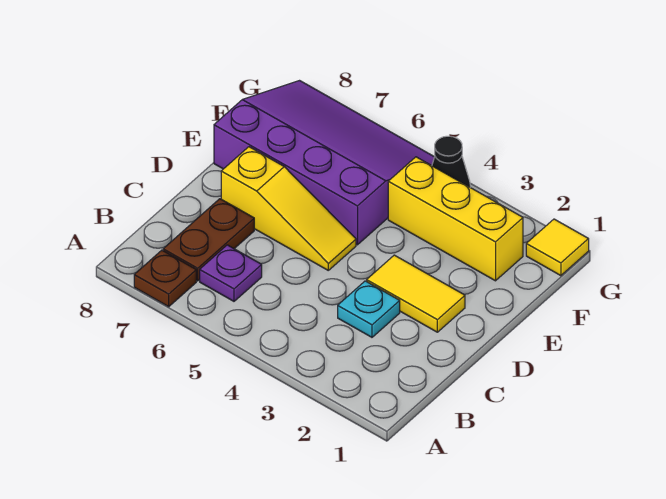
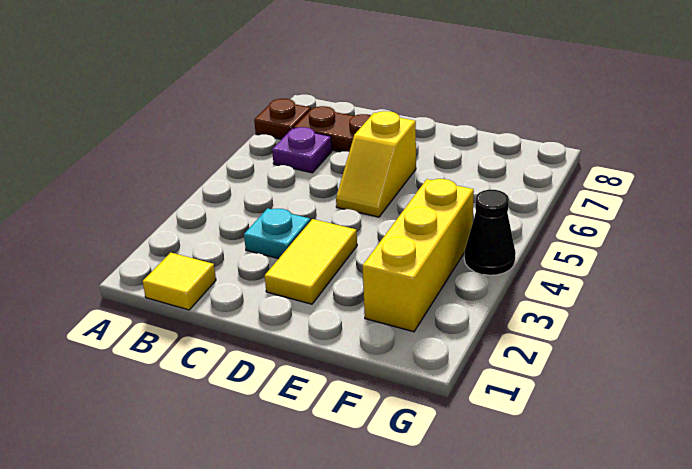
yellow 1x3 slope [221,147,356,270] -> yellow 1x2 slope [336,111,416,217]
purple 3x4 slope [214,81,434,245] -> none
yellow 1x1 tile [526,219,589,276] -> yellow 1x1 tile moved to [143,253,216,310]

